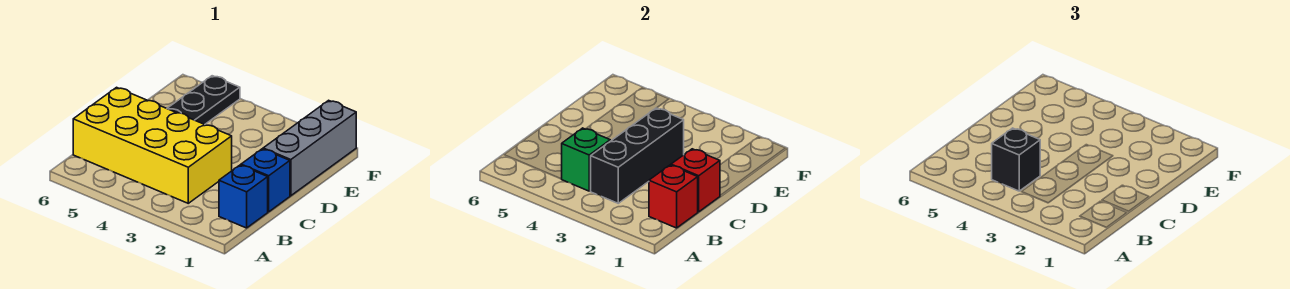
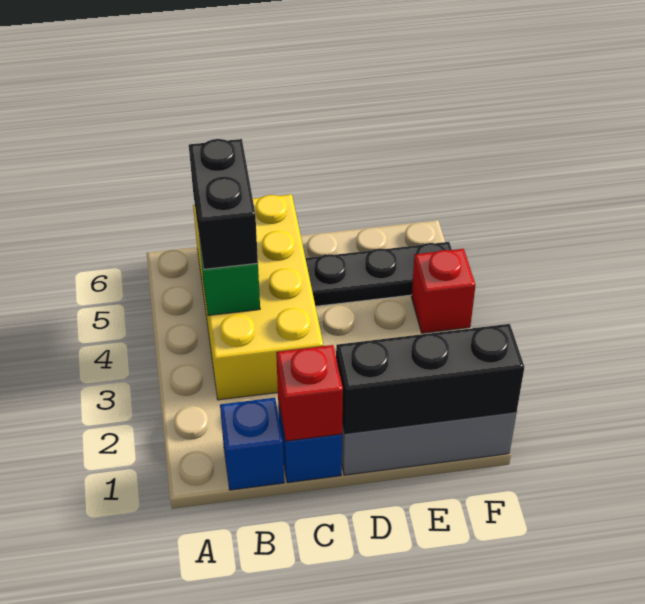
red 1x1 brick [649,165,698,228] -> red 1x1 brick moved to [411,249,475,333]
black 1x3 brick [591,108,684,203] -> black 1x3 brick moved to [336,324,524,434]
black 1x1 brick [992,128,1040,191] -> black 1x2 brick [189,139,258,269]

